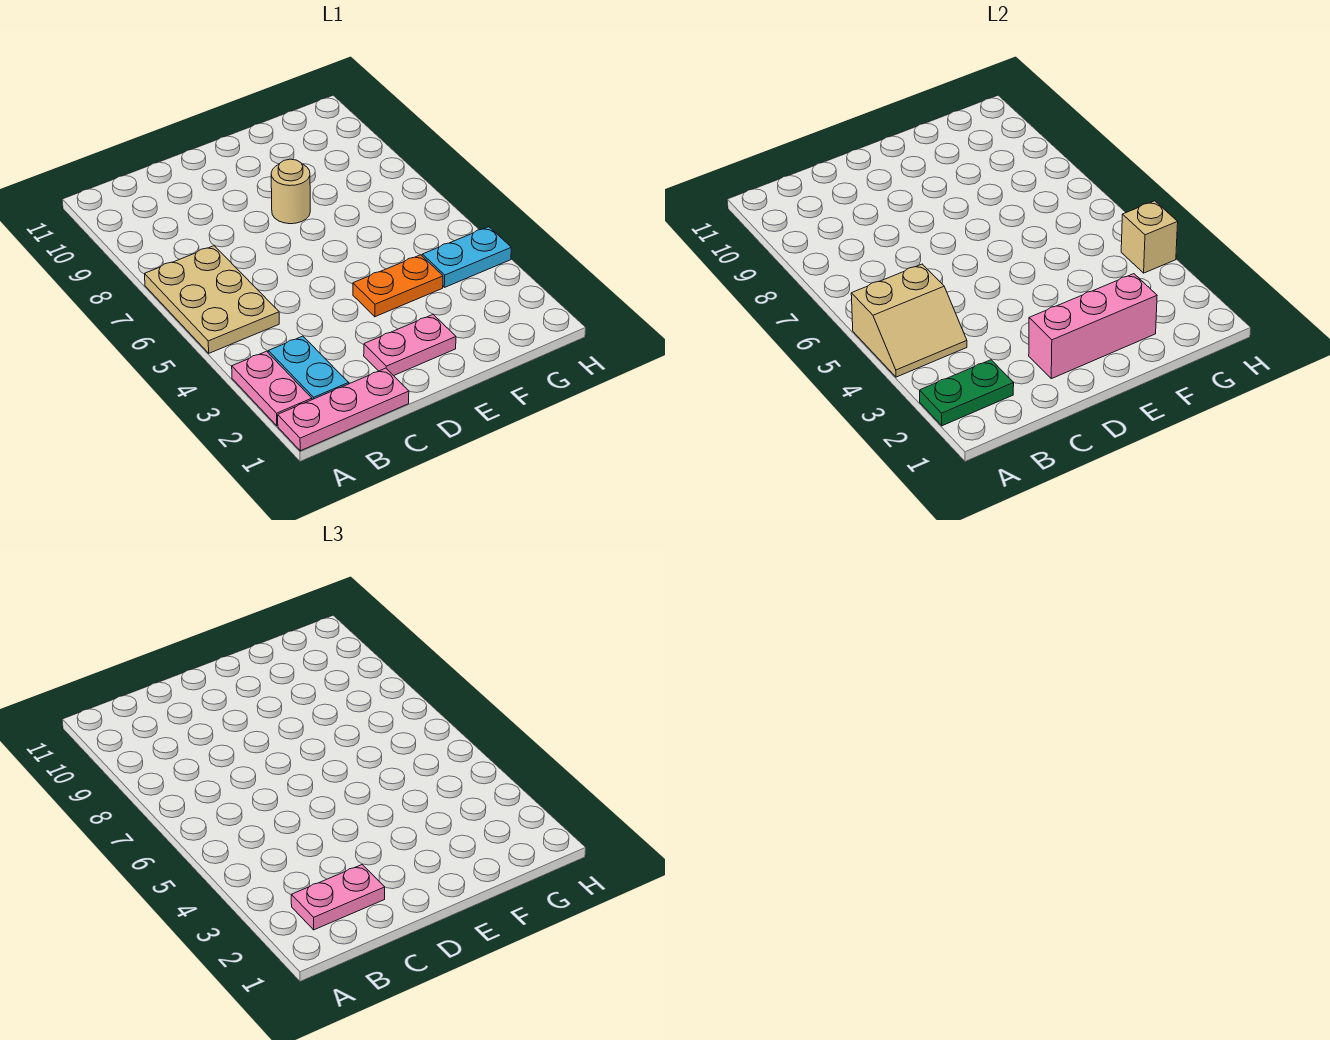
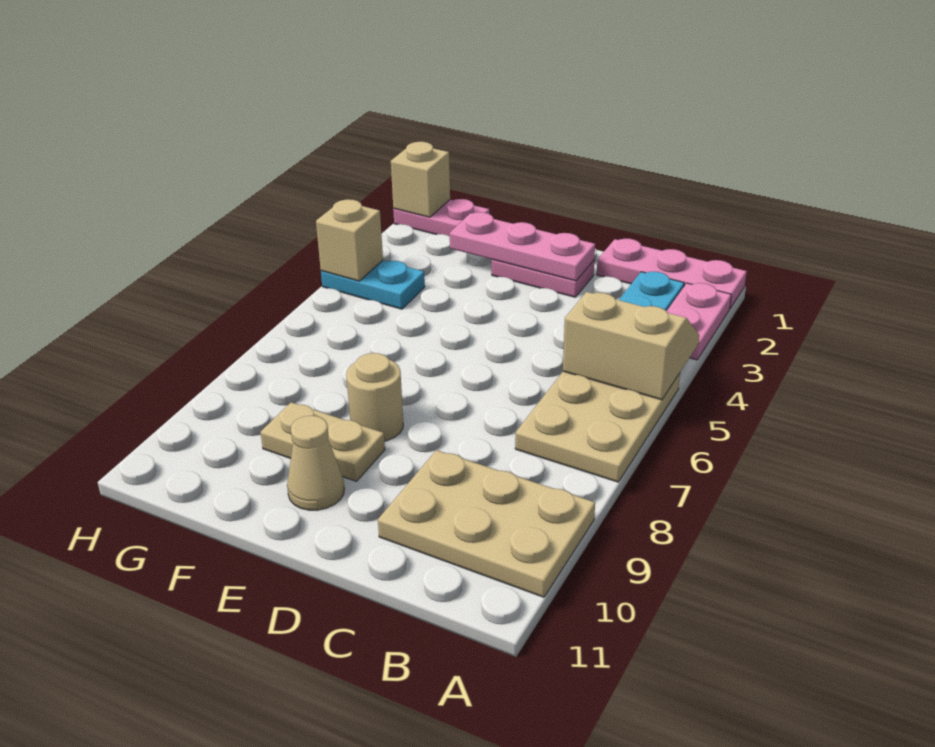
green 1x2 plate [920,360,1014,426] -> none
none -> tan 2x3 plate [378,450,595,597]
pink 1x2 plate [291,865,385,930] -> pink 1x2 plate moved to [393,199,489,236]
pink 1x3 brick [1029,274,1157,379] -> pink 1x3 plate [450,212,595,281]
orange 1x2 plate [353,255,443,317] -> none
none -> tan 1x2 plate [260,402,385,481]
none -> tan 1x1 cone [287,416,344,510]
none -> tan 1x1 brick [391,142,450,217]

